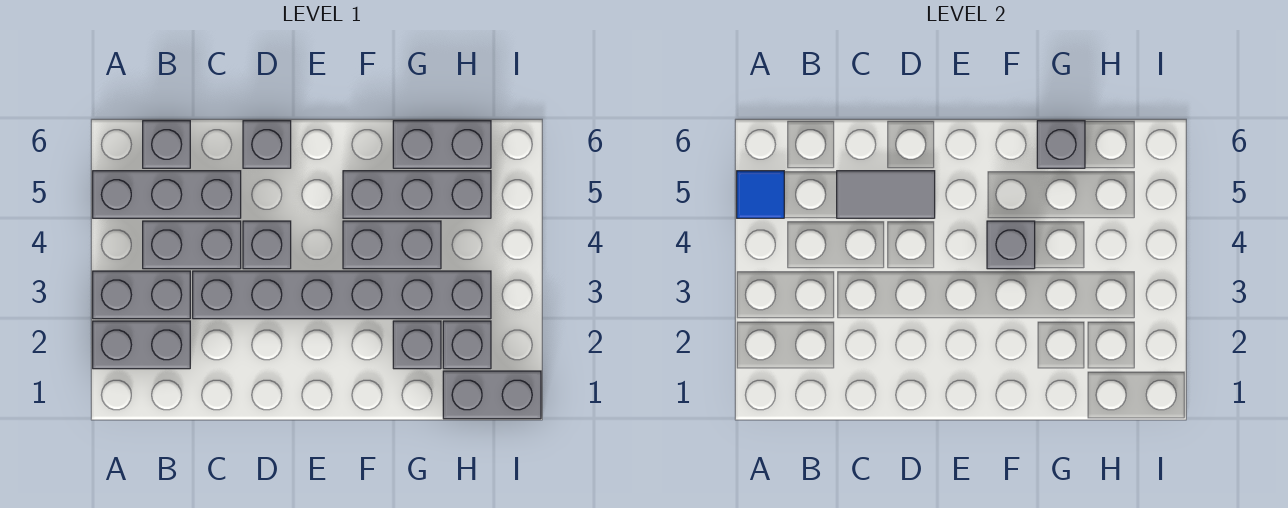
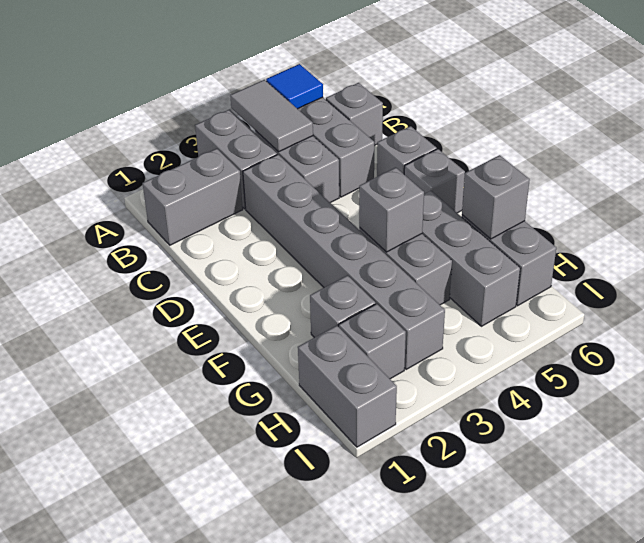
grey 1x2 brick [93,321,190,369] -> grey 1x2 brick turned to [142,149,243,245]
grey 1x2 tile [837,171,935,218] -> grey 1x2 tile moved to [230,80,313,152]
grey 1x1 brick [243,221,291,269] -> grey 1x1 brick moved to [404,149,465,213]

